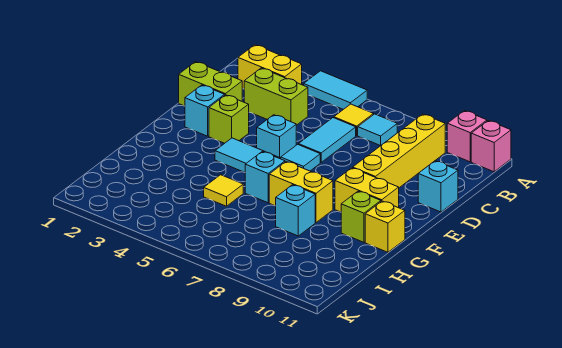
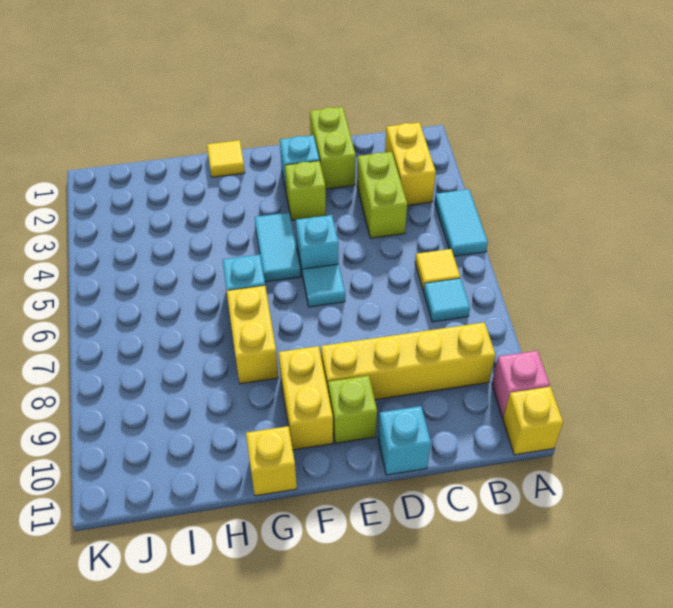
pink 1x1 brick [471,121,511,172] -> yellow 1x1 brick [503,387,563,455]
cyan 1x2 tile [298,118,356,162] -> none
lime 1x1 brick [341,191,381,242] -> lime 1x1 brick moved to [328,376,377,443]
yellow 1x1 tile [204,175,243,206] -> yellow 1x1 tile moved to [207,140,245,177]
cyan 1x1 brick [276,185,315,236] -> none

